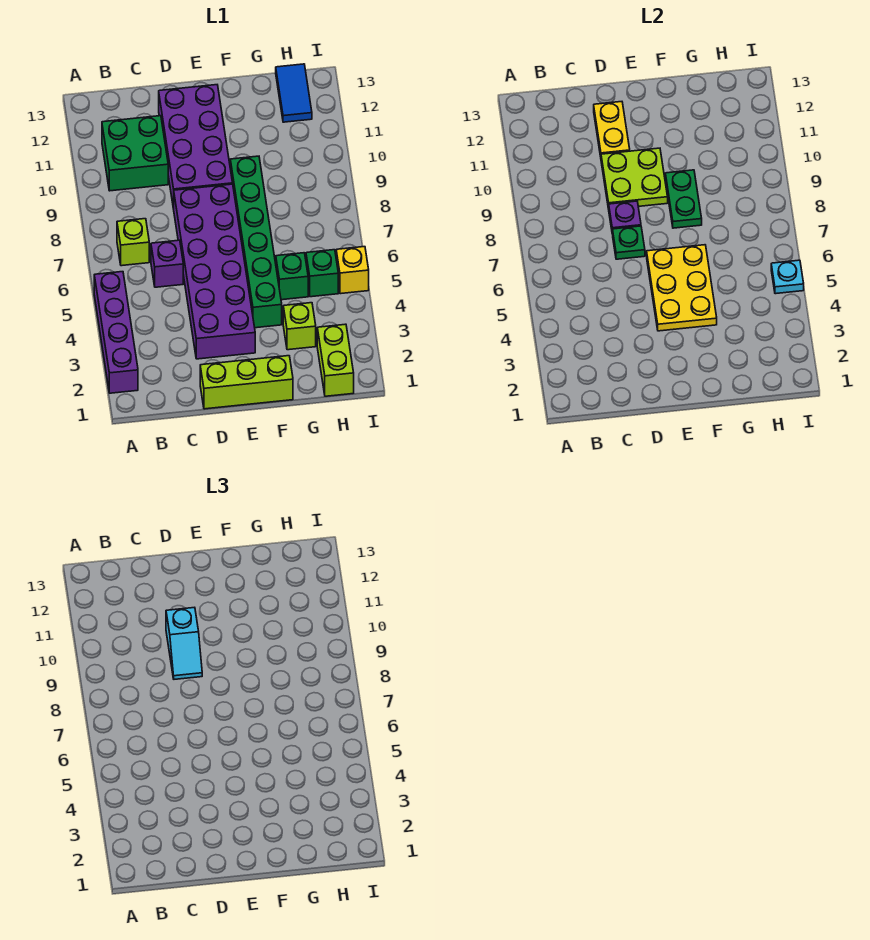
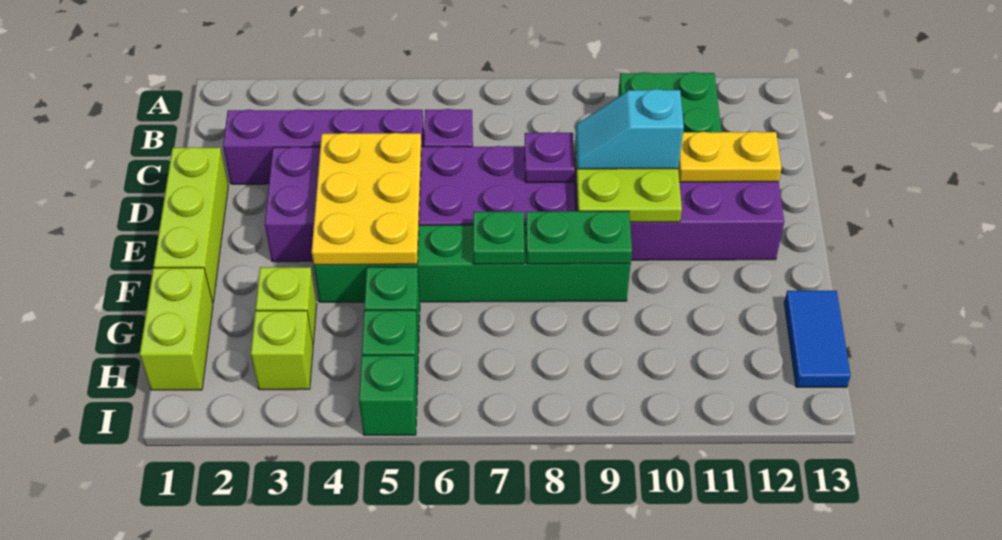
purple 1x4 brick [94,272,138,393] -> purple 1x4 brick moved to [223,109,424,184]
lime 1x1 brick [117,219,149,266] -> lime 1x1 brick moved to [251,311,313,390]
green 1x1 plate [613,226,645,259] -> green 1x1 plate moved to [473,212,524,264]
yellow 2x3 plate [647,245,717,331] -> yellow 2x3 plate turned to [312,133,422,265]
lime 1x2 brick [317,324,354,396] -> lime 1x2 brick turned to [140,268,213,390]
blue 1x2 tile [276,64,312,122] -> blue 1x2 tile turned to [784,291,851,387]
yellow 1x1 brick [336,247,369,294] -> green 1x1 brick [359,355,417,435]
cyan 1x1 plate [771,260,804,294] -> none

